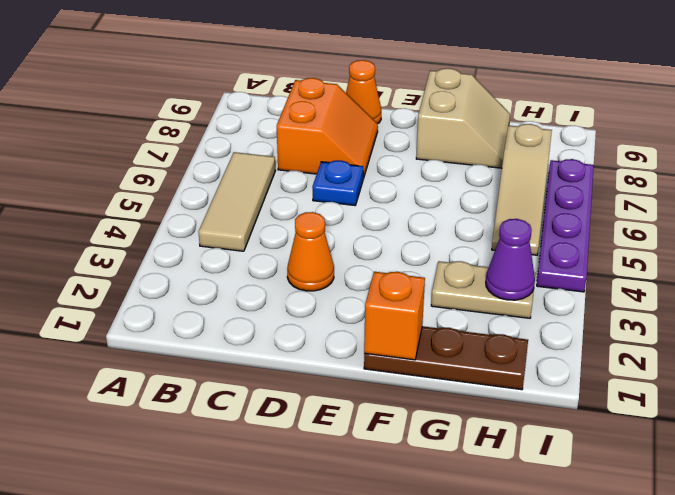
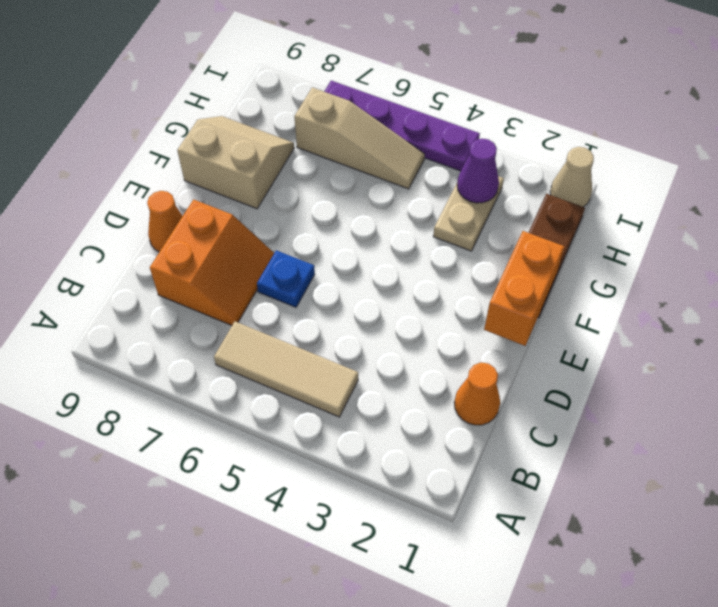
orange 2x2 slope [277,78,378,179] -> orange 2x2 slope turned to [150,199,274,325]
orange 1x1 cone [287,212,334,291] -> orange 1x1 cone moved to [454,362,500,425]
orange 1x1 brick [364,272,425,360] -> orange 1x2 brick [484,231,565,346]
none -> tan 1x1 cone [550,147,594,207]

